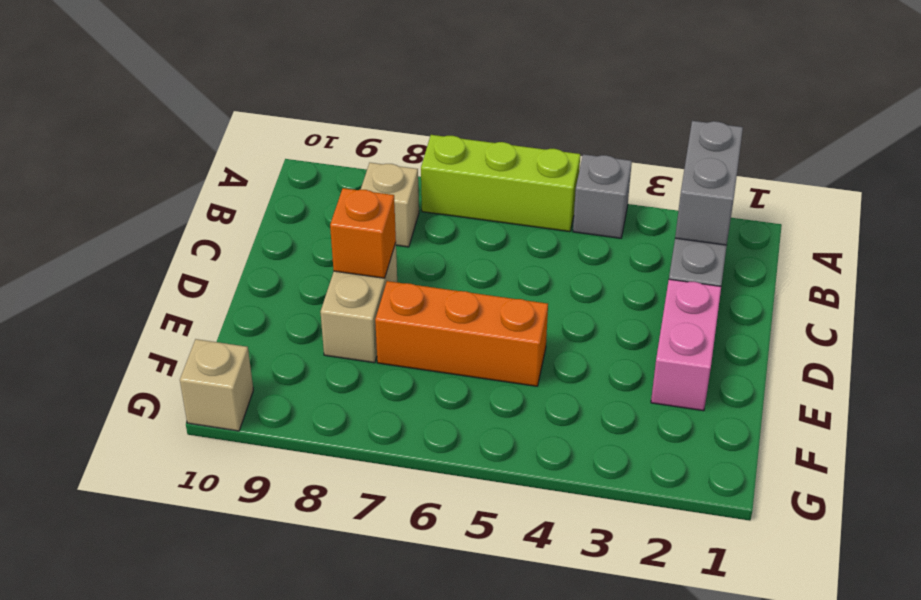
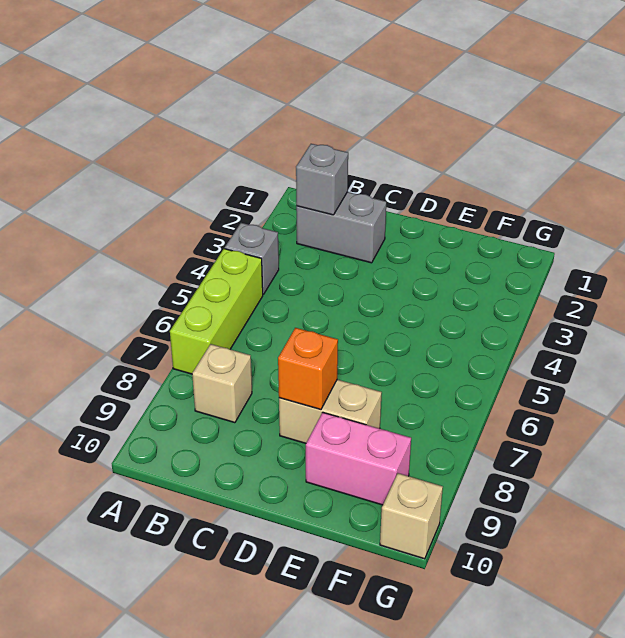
grey 1x2 brick [675,121,743,245] -> grey 1x1 brick [296,144,348,215]
pink 1x2 brick [651,279,721,411] -> pink 1x2 brick moved to [306,412,411,505]
orange 1x3 brick [375,281,548,386] -> none

